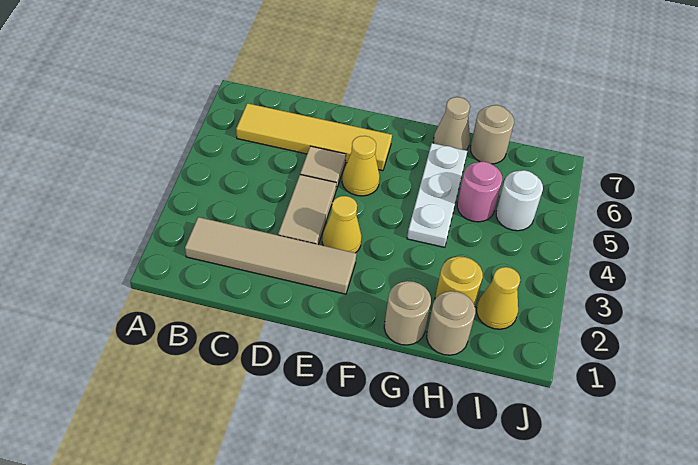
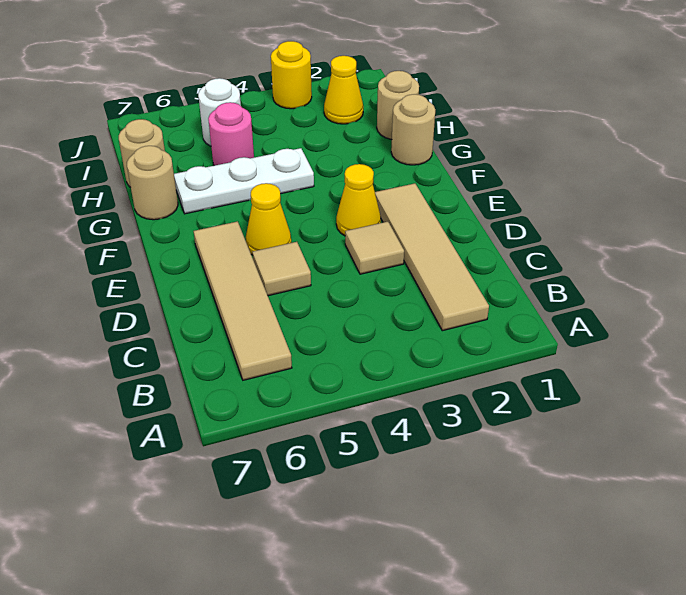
yellow 1x4 tile [236,103,392,171] -> tan 1x4 tile [194,221,292,380]
tan 1x2 tile [278,175,336,244] -> tan 1x1 tile [345,222,404,274]
tan 1x1 cone [433,97,470,150] -> tan 1x1 round brick [127,146,178,220]
yellow 1x1 round brick [435,256,483,306] -> yellow 1x1 round brick moved to [271,41,312,109]

